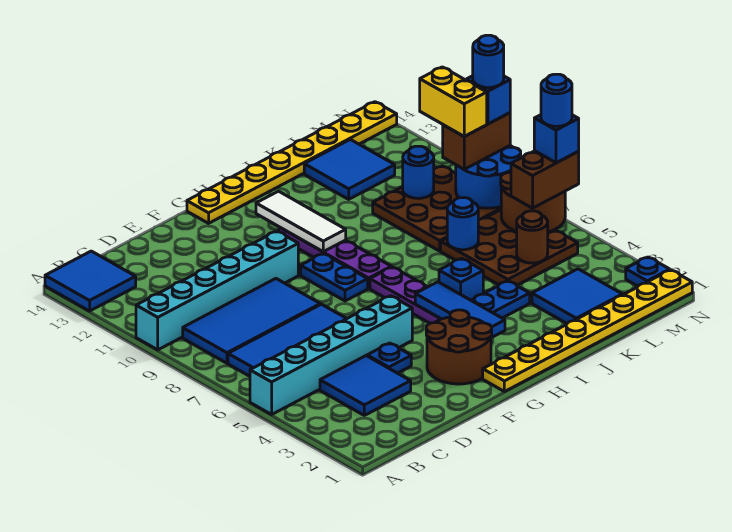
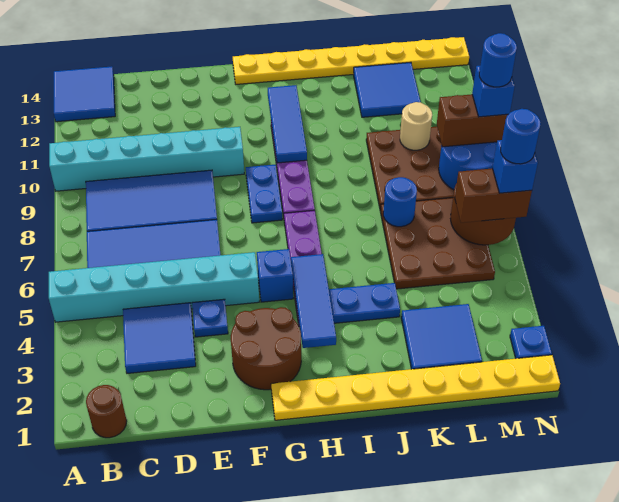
white 1x3 tile [256,191,346,252] -> blue 1x3 tile [268,85,307,163]
blue 1x1 brick [439,258,483,300] -> blue 1x1 brick moved to [257,249,293,302]
brown 1x1 round brick [517,211,548,263] -> brown 1x1 round brick moved to [86,385,127,438]
blue 1x1 round brick [403,146,434,198] -> tan 1x1 round brick [400,102,432,150]
yellow 1x2 brick [420,67,487,136] -> none

